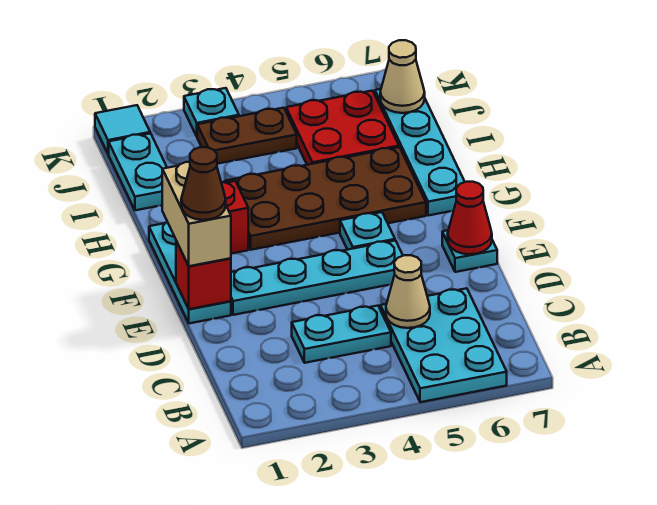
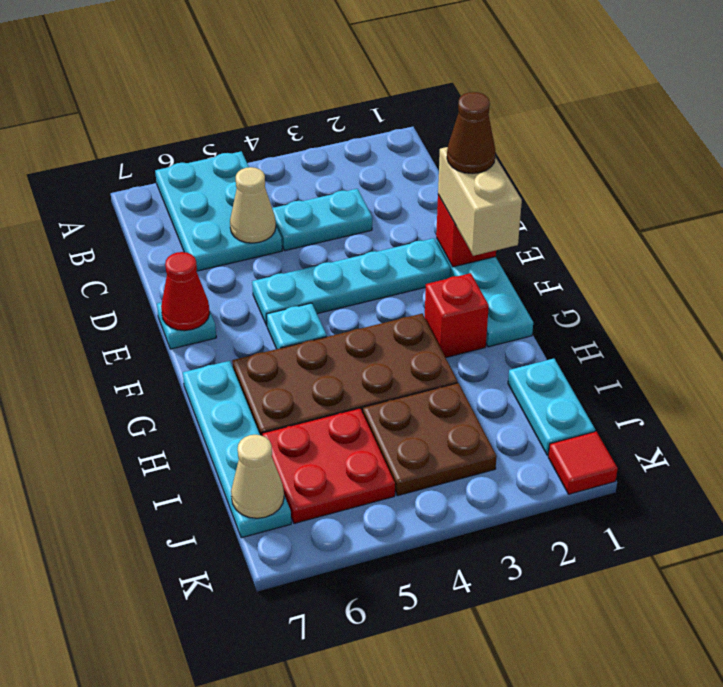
brown 1x2 plate [197,108,297,164] -> brown 2x2 plate [363,383,497,496]
cyan 1x1 tile [95,105,150,154] -> red 1x1 tile [548,432,618,494]
cyan 1x1 plate [184,88,239,136] -> none

